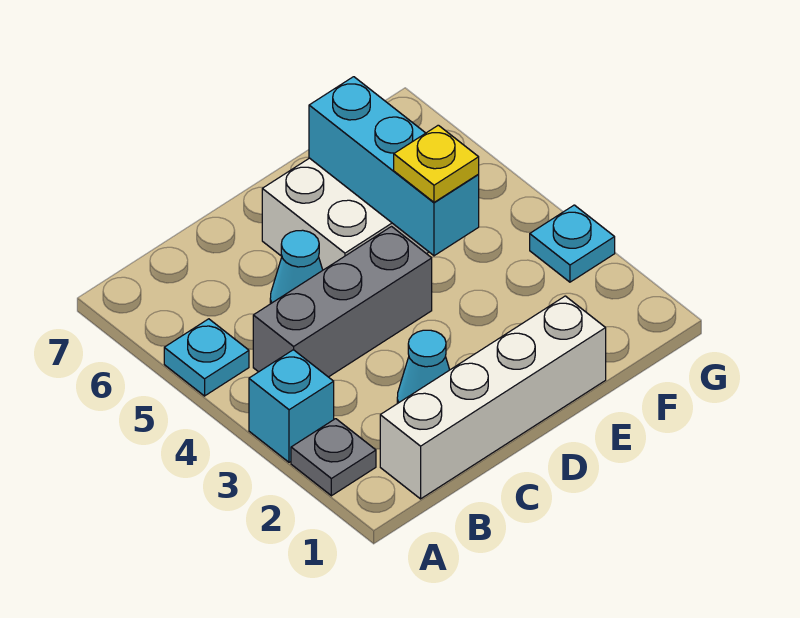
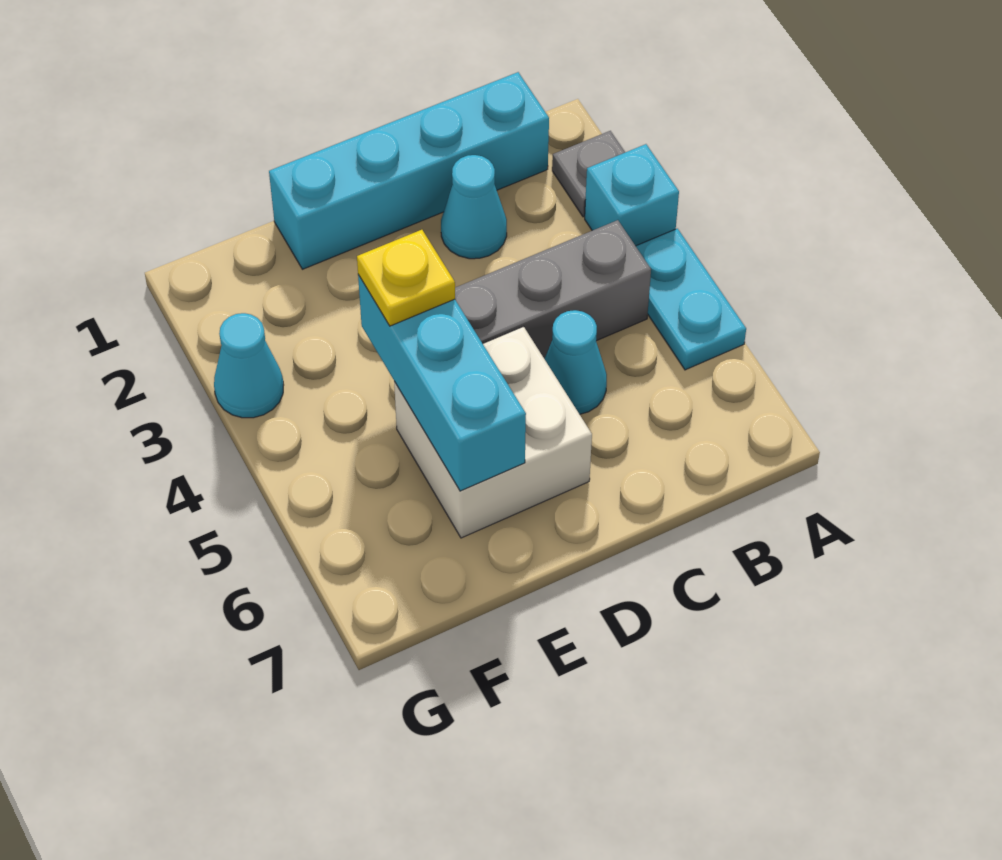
cyan 1x1 plate [164,319,249,396] -> cyan 1x2 plate [636,229,746,370]
white 1x4 brick [380,296,606,499] -> cyan 1x4 brick [269,72,549,269]
cyan 1x1 plate [530,205,615,282] -> cyan 1x1 cone [214,313,284,418]

